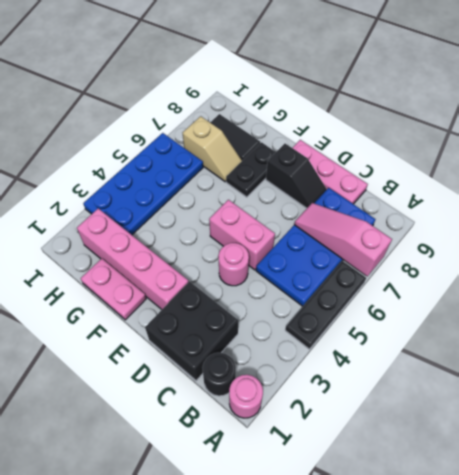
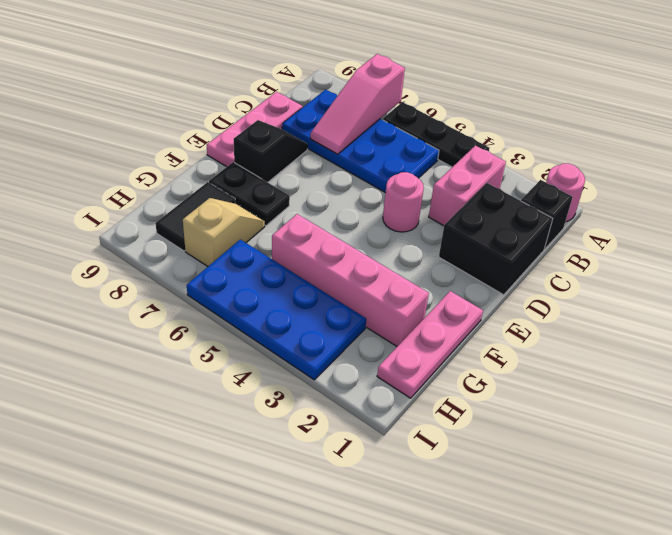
black 1x1 round brick [203,353,236,396] -> black 1x1 brick [521,180,573,249]
pink 1x2 brick [209,200,275,270] -> pink 1x2 brick moved to [429,146,506,226]
pink 1x4 brick [77,209,189,309] -> pink 1x4 brick turned to [272,214,429,346]
pink 1x2 plate [81,258,146,320] -> pink 1x3 plate [377,291,483,398]

